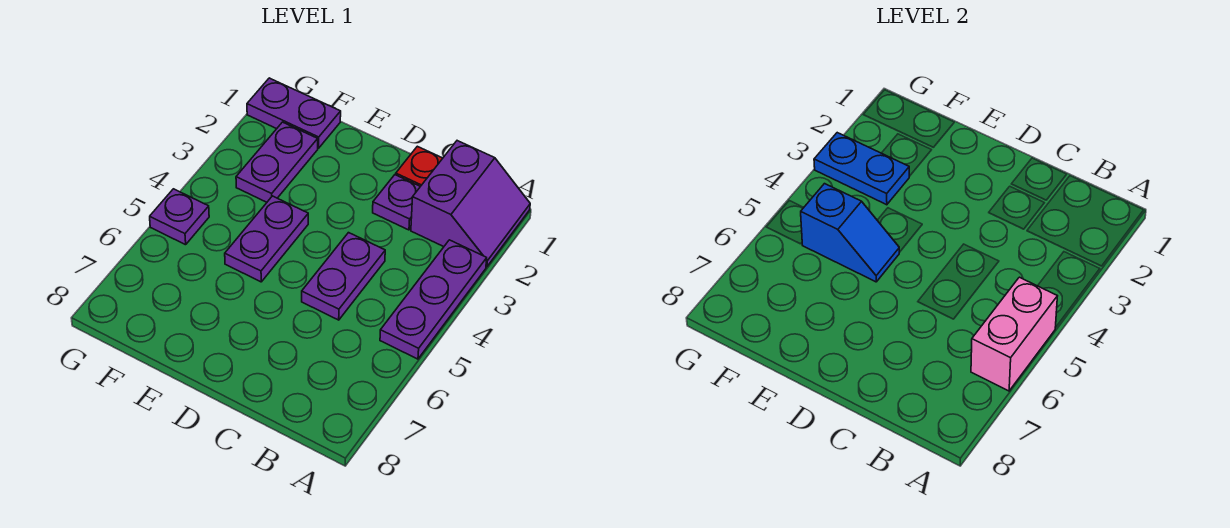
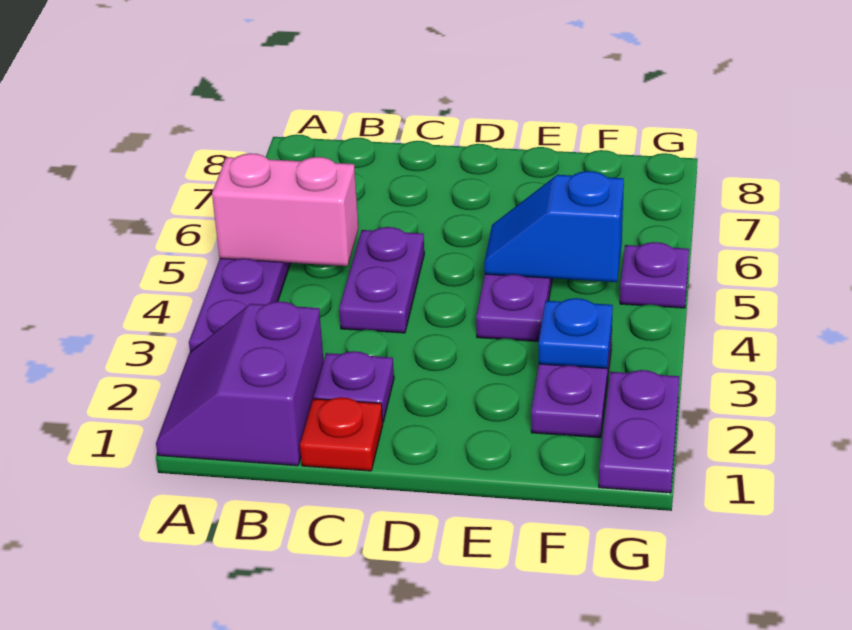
pink 1x2 brick [971,277,1057,391] -> pink 1x2 brick turned to [212,153,358,266]
purple 1x2 plate [247,78,341,148] -> purple 1x2 plate turned to [599,370,679,493]
blue 1x2 plate [814,133,909,205] -> blue 1x1 plate [539,298,613,369]

